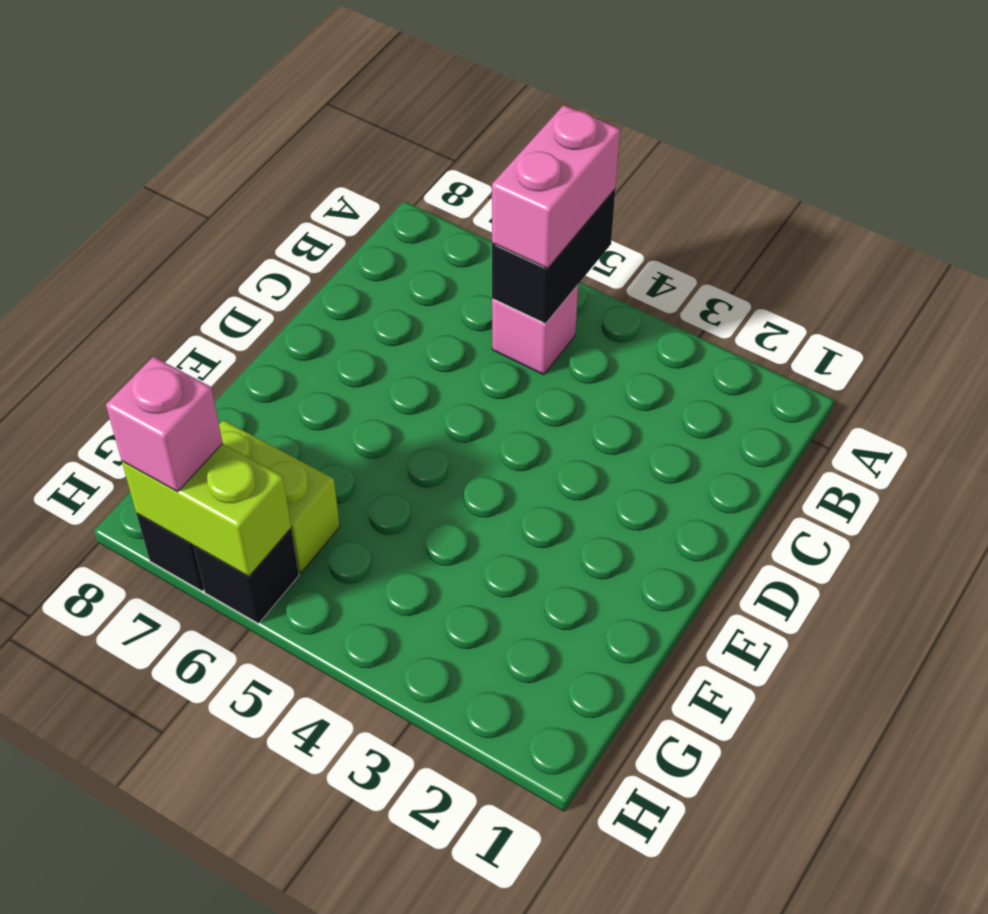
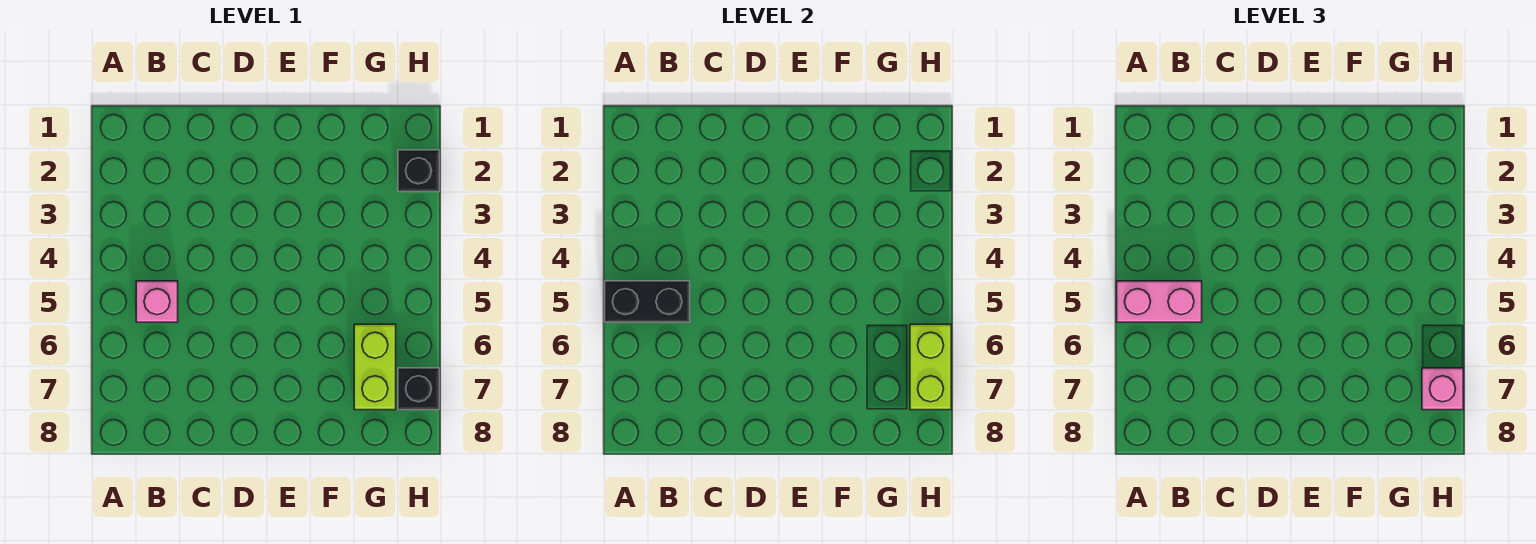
black 1x1 brick [194,529,299,623] -> black 1x1 brick moved to [398,150,439,192]

